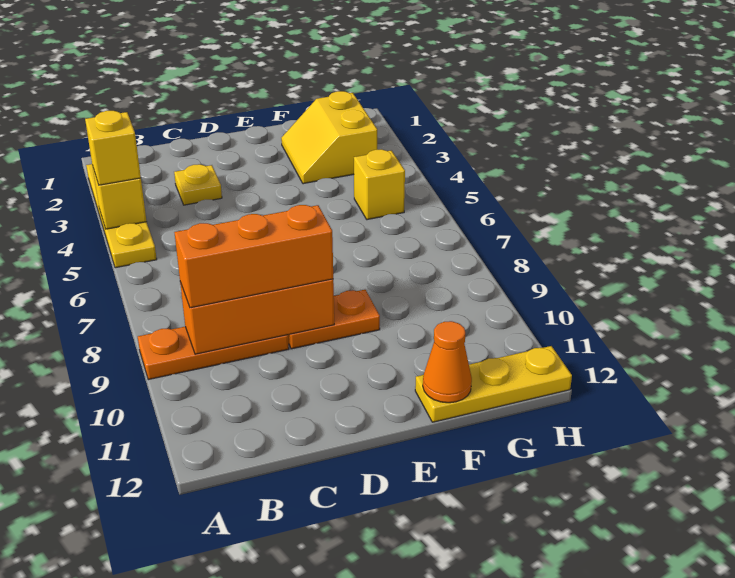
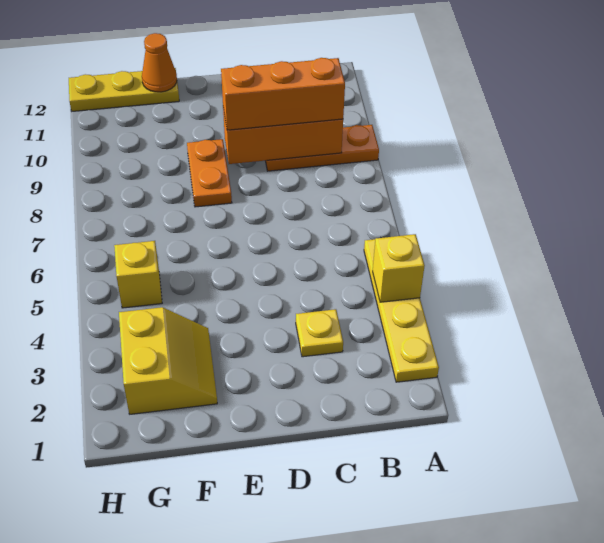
yellow 1x1 brick [85,111,141,185] -> none
orange 1x2 plate [288,290,380,349] -> orange 1x2 plate turned to [187,139,232,207]

